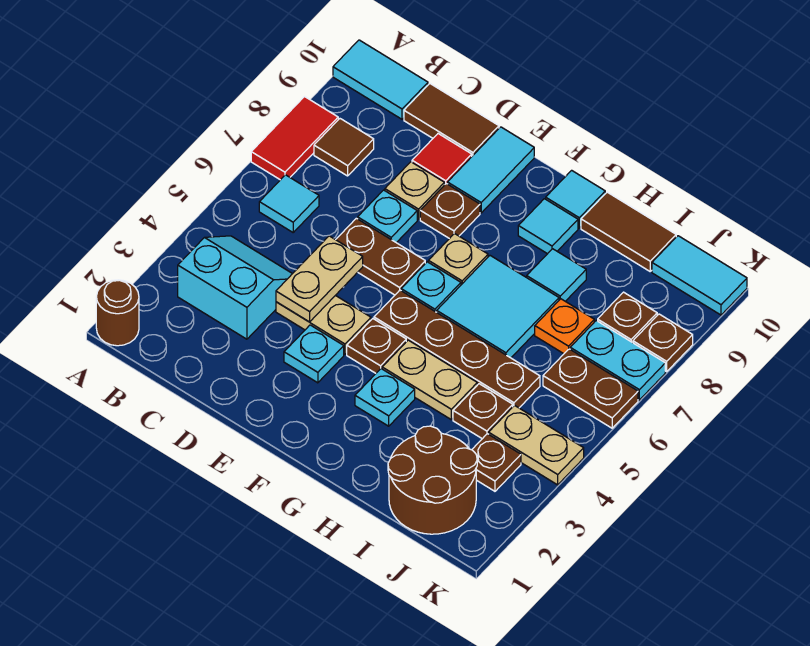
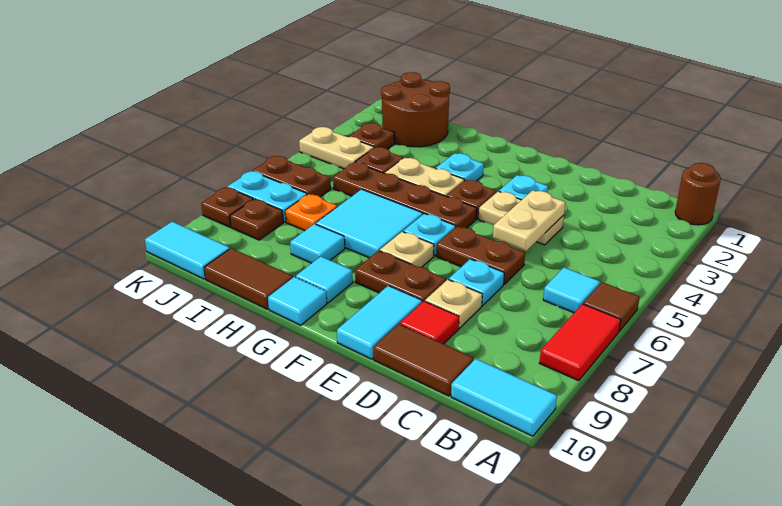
cyan 2x2 slope [178,236,292,339] -> none
brown 1x1 tile [314,119,374,176] -> brown 1x1 tile moved to [583,282,640,331]
brown 1x1 plate [420,184,480,239] -> brown 1x2 plate [355,251,446,302]

